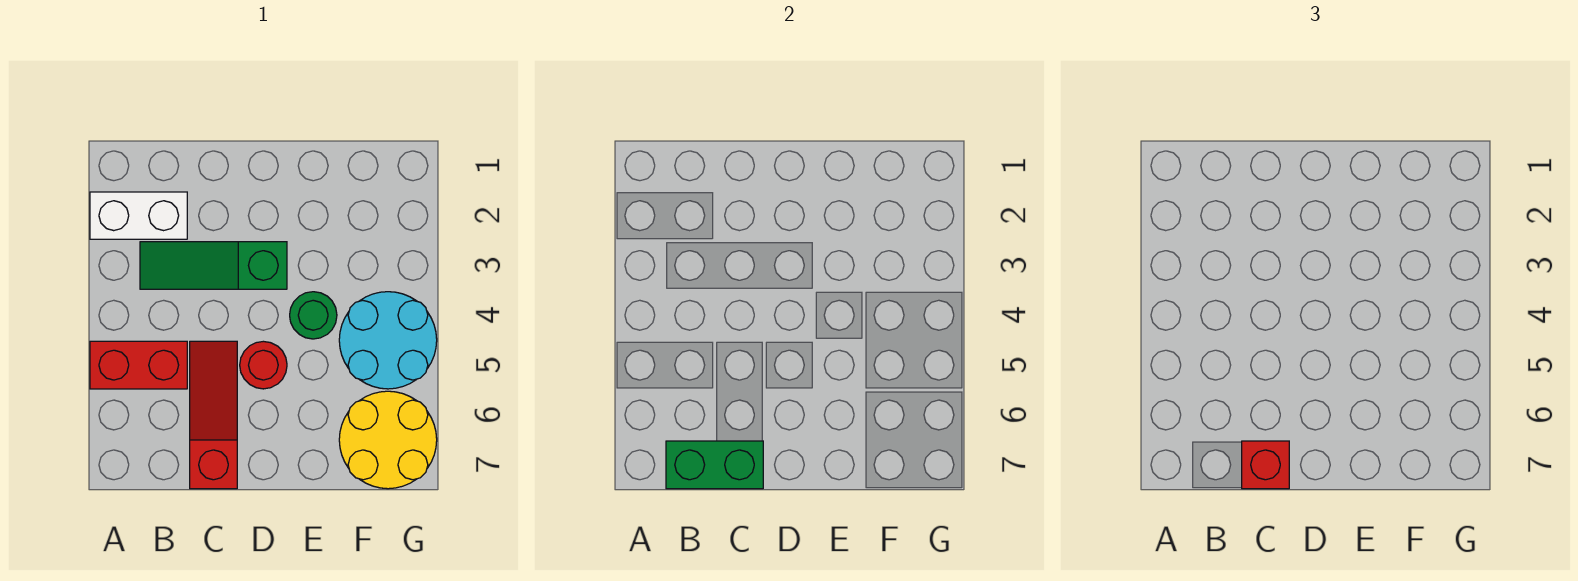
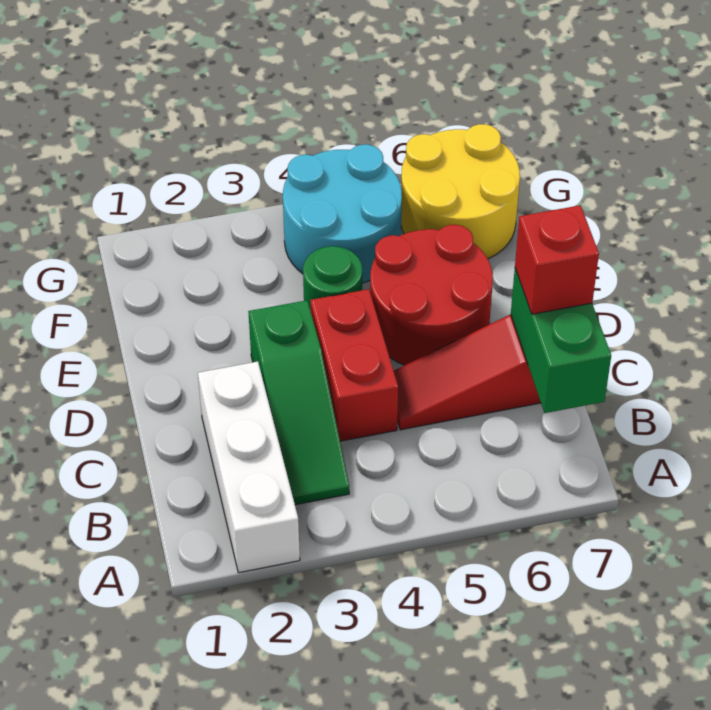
white 1x2 brick [90,192,187,239] -> white 1x3 brick [198,361,300,573]
red 1x2 brick [90,341,187,389] -> red 1x2 brick moved to [311,289,398,441]
red 1x1 round brick [240,341,287,389] -> red 2x2 round brick [370,225,493,365]

